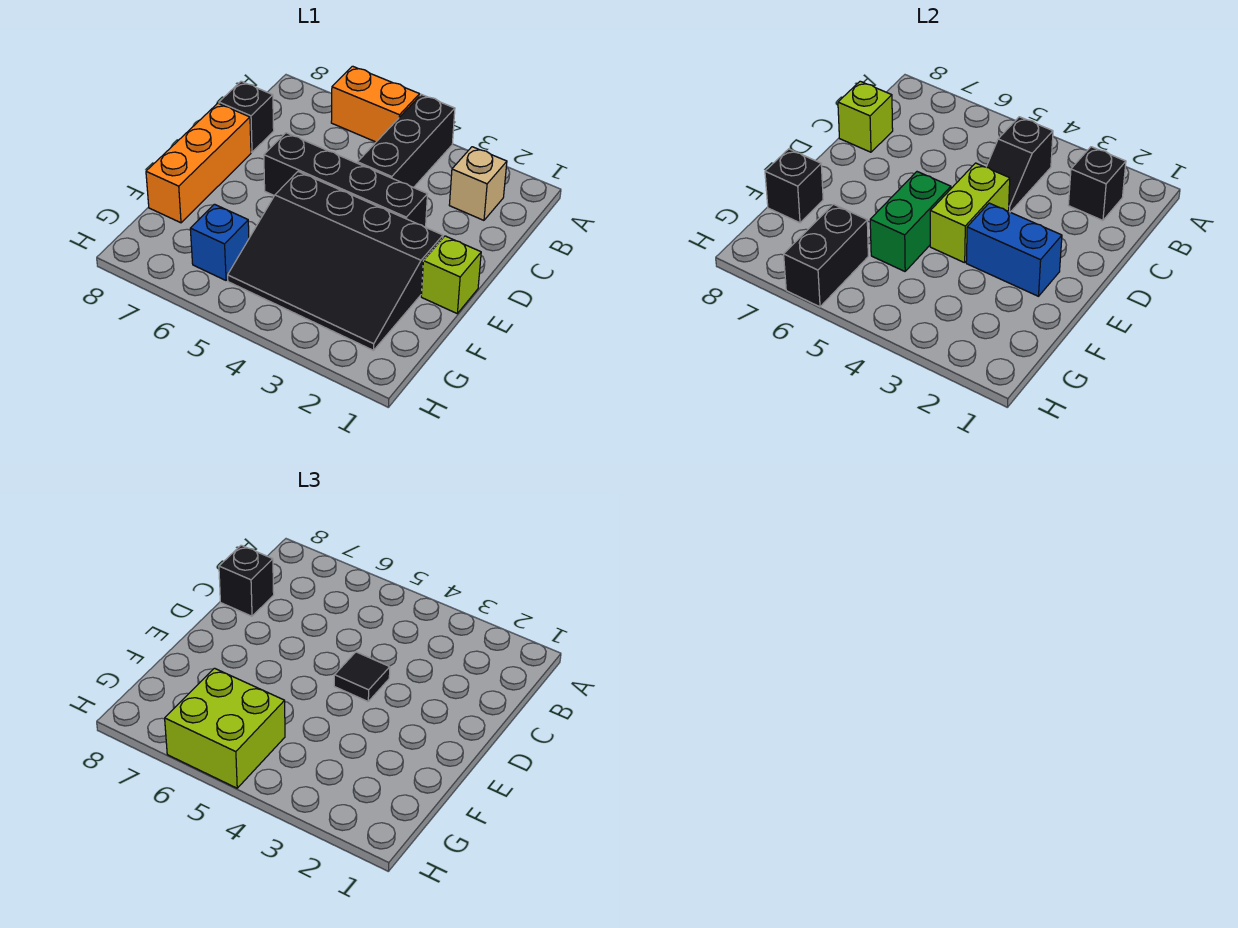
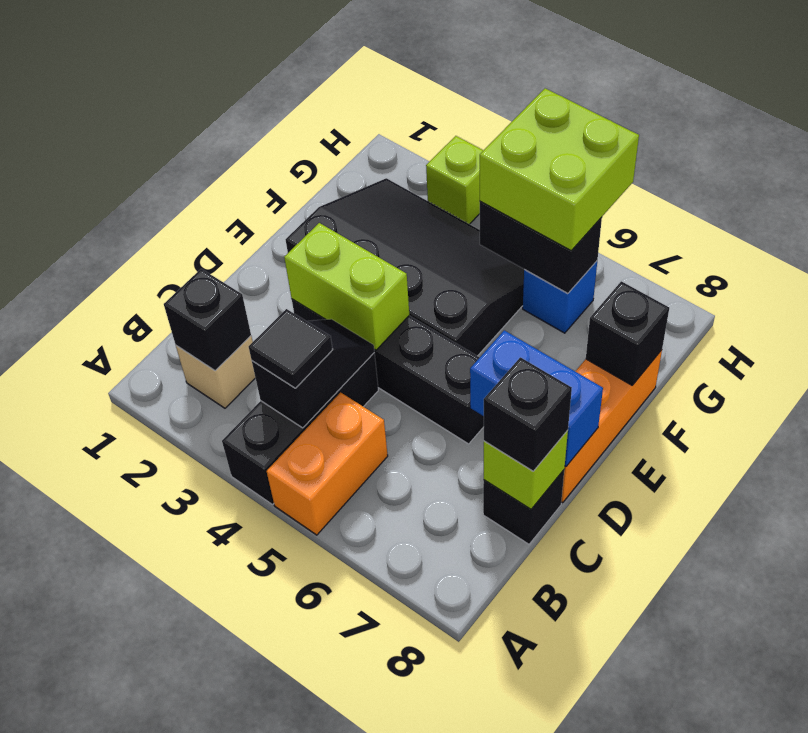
orange 1x2 brick [331,66,420,142] -> orange 1x2 brick turned to [267,392,388,535]
lime 1x2 brick [930,163,1010,263] -> lime 1x2 brick turned to [284,223,409,350]
black 1x1 tile [334,652,390,701] -> black 1x1 tile moved to [249,309,333,388]
lime 1x1 brick [421,236,481,313] -> lime 1x1 brick moved to [426,136,484,224]
blue 1x2 brick [966,203,1062,296] -> blue 1x2 brick moved to [470,330,603,466]
green 1x2 brick [870,172,951,271] -> none
black 1x2 brick [784,204,868,307] -> black 1x2 brick turned to [480,201,602,293]

